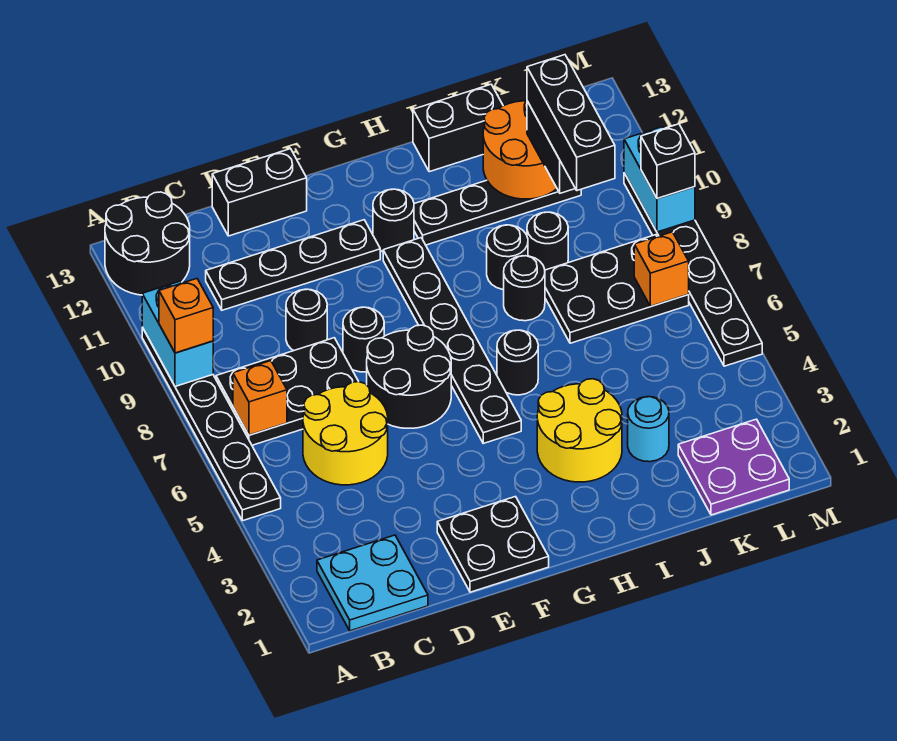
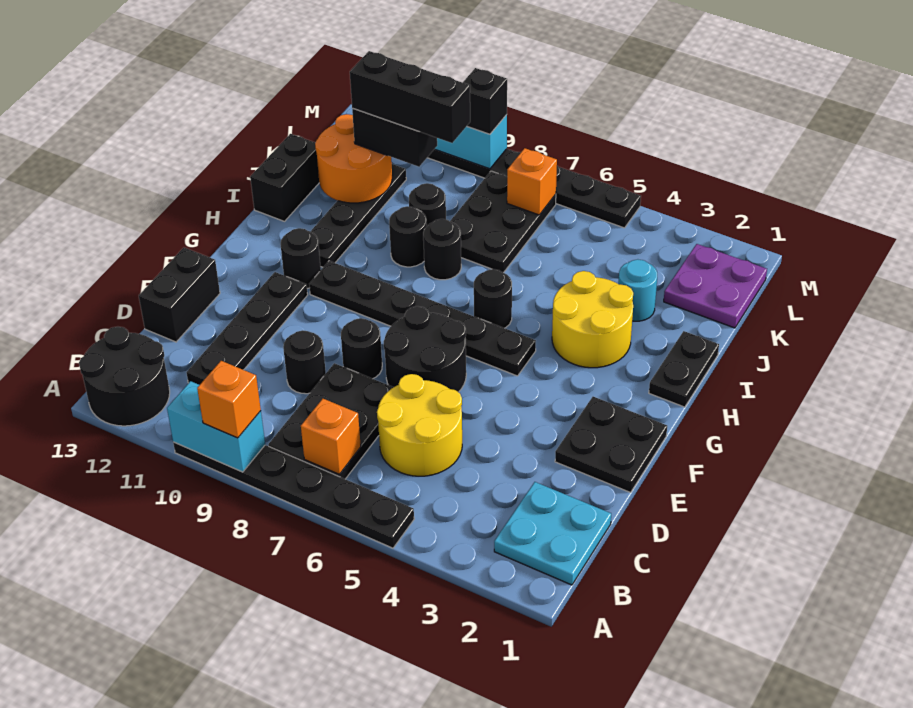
none -> black 1x2 plate [649,331,719,407]

